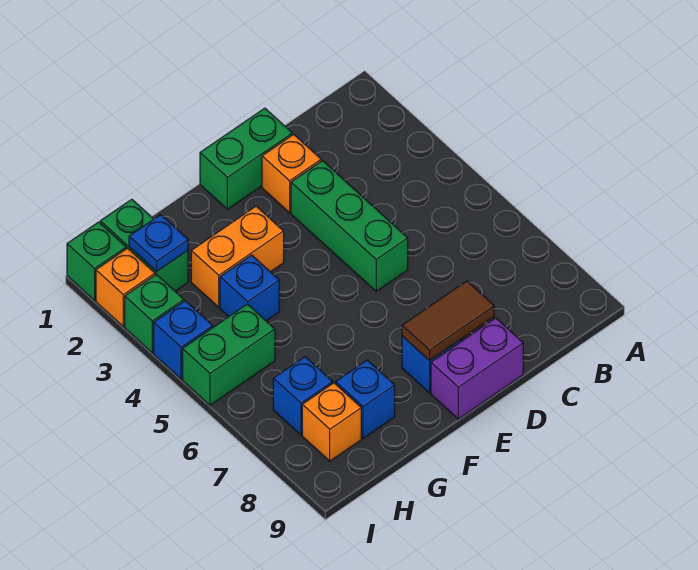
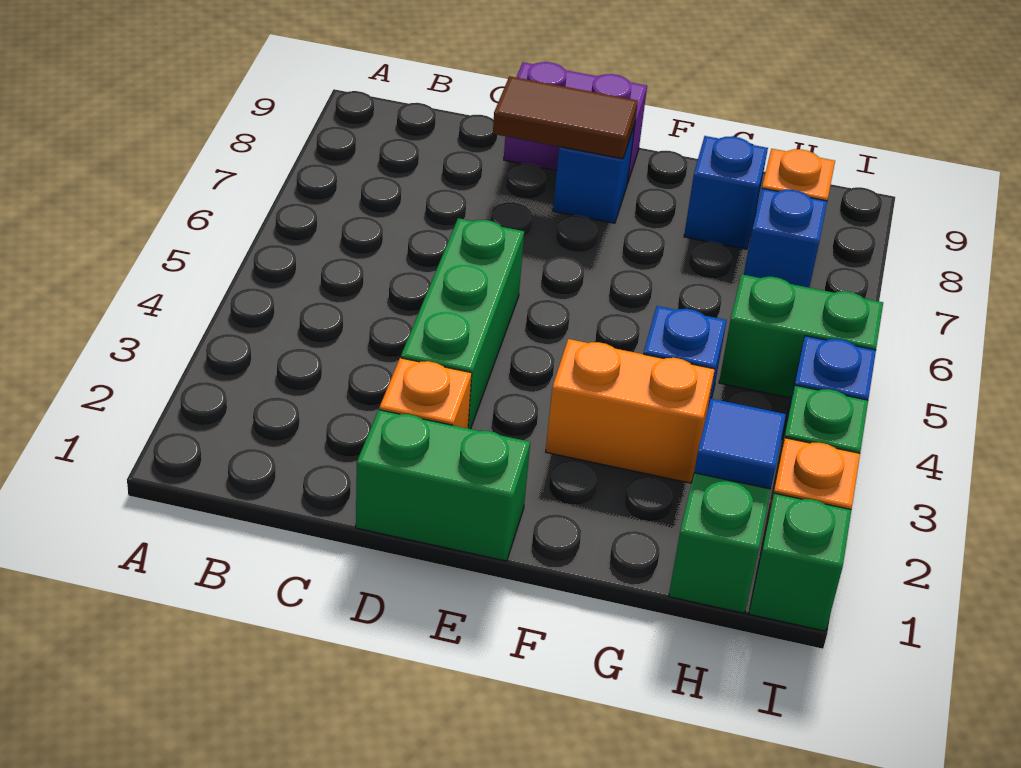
blue 1x1 plate [129,215,188,272] -> blue 1x1 tile [694,399,786,489]

